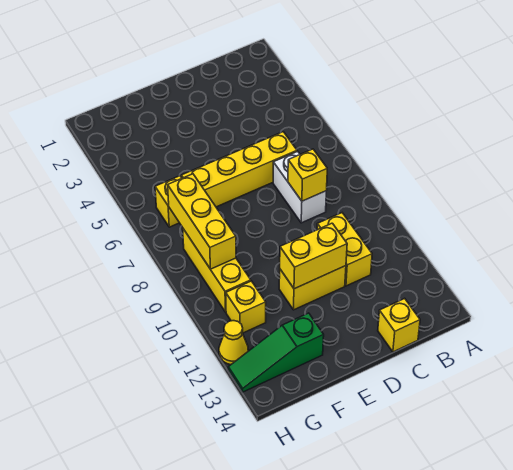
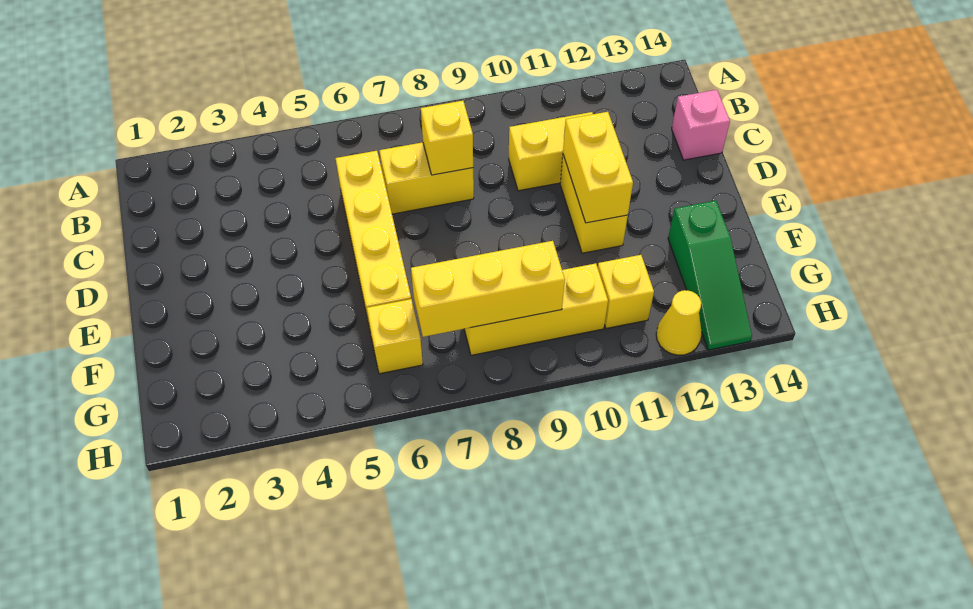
white 1x2 brick [273,151,326,223] -> yellow 1x2 brick [379,142,474,214]
yellow 1x1 brick [378,298,420,352] -> pink 1x1 brick [672,90,730,160]

